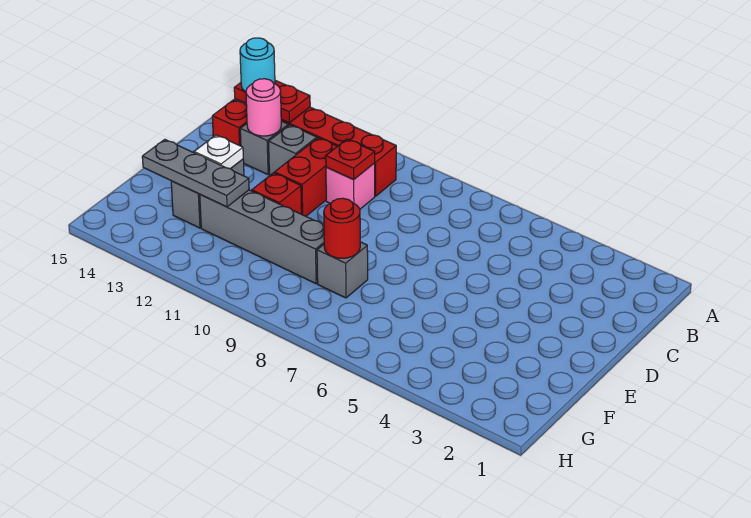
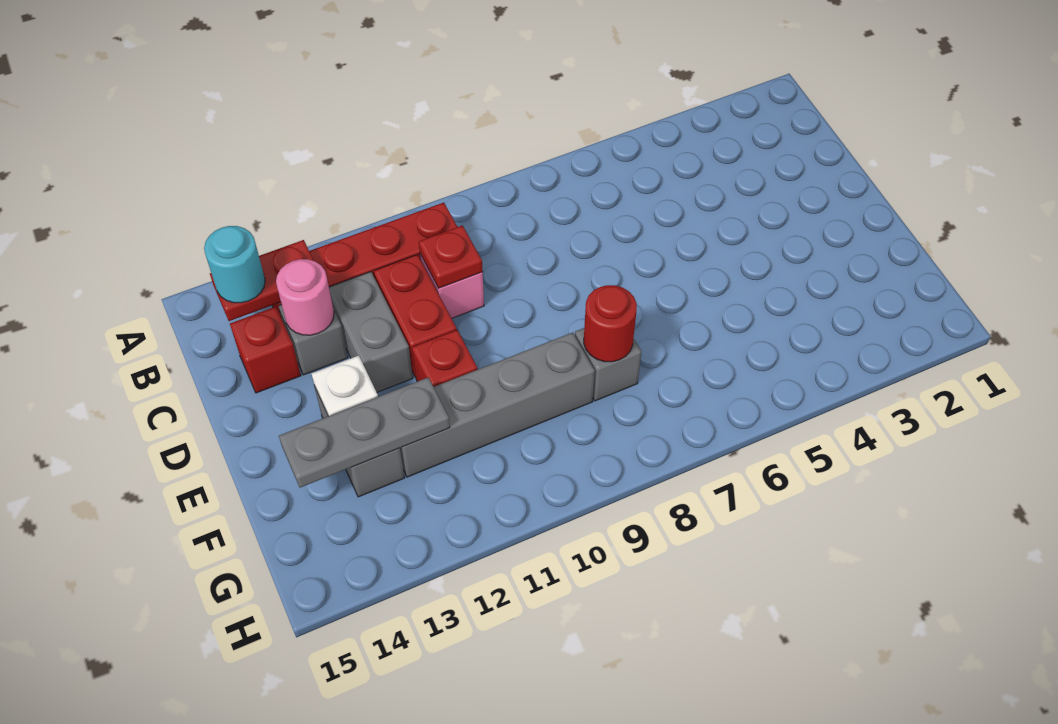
grey 1x1 brick [269,125,317,175] -> grey 1x2 brick [329,272,413,392]

